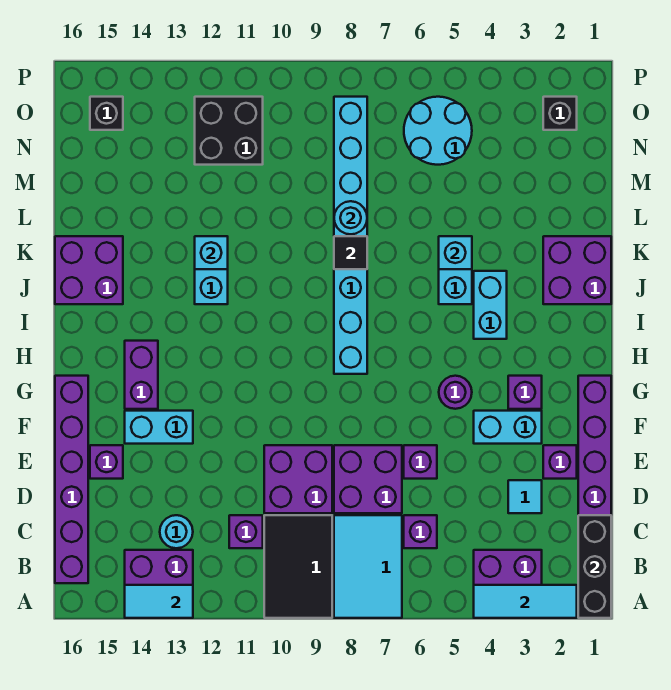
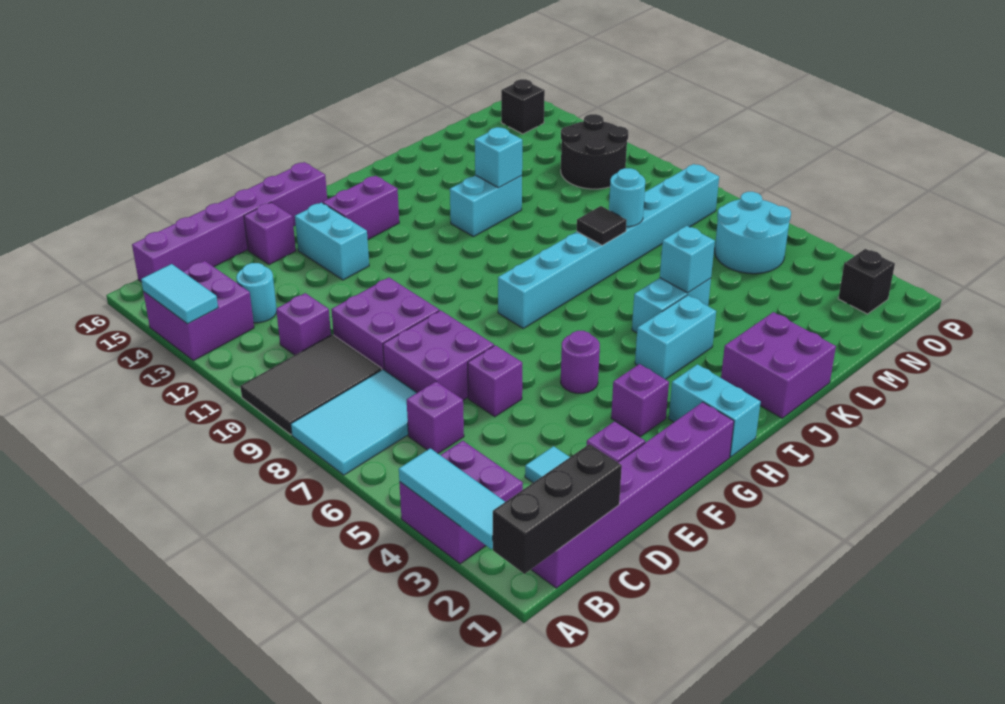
cyan 1x2 brick [474,411,542,444] -> cyan 1x2 brick moved to [669,364,761,457]
purple 2x2 brick [55,236,123,304] -> none
black 2x2 brick [195,97,263,165] -> black 2x2 round brick [561,114,628,189]

